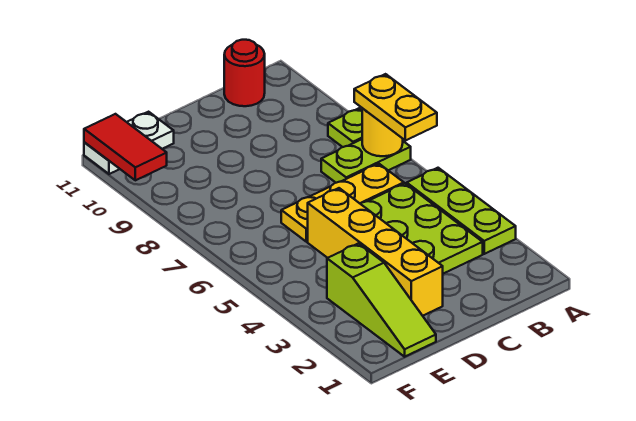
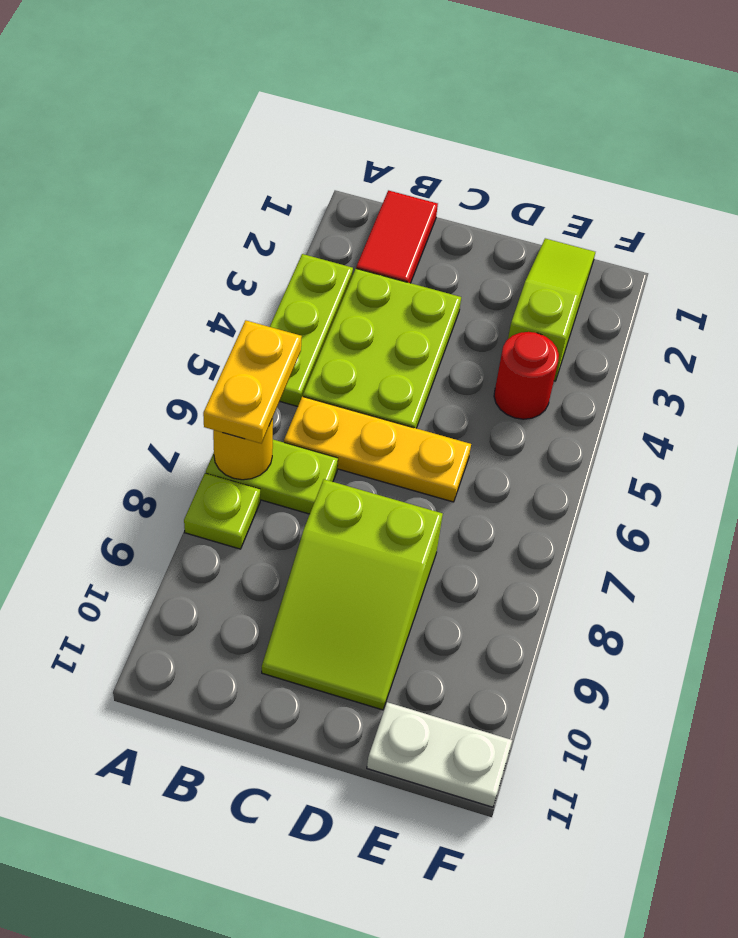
red 1x1 round brick [224,40,265,106] -> red 1x1 round brick moved to [494,332,559,419]
none -> lime 2x3 slope [262,479,443,710]
yellow 1x4 brick [308,188,443,316] -> none
red 1x2 tile [84,114,167,180] -> red 1x2 tile moved to [356,190,438,283]

